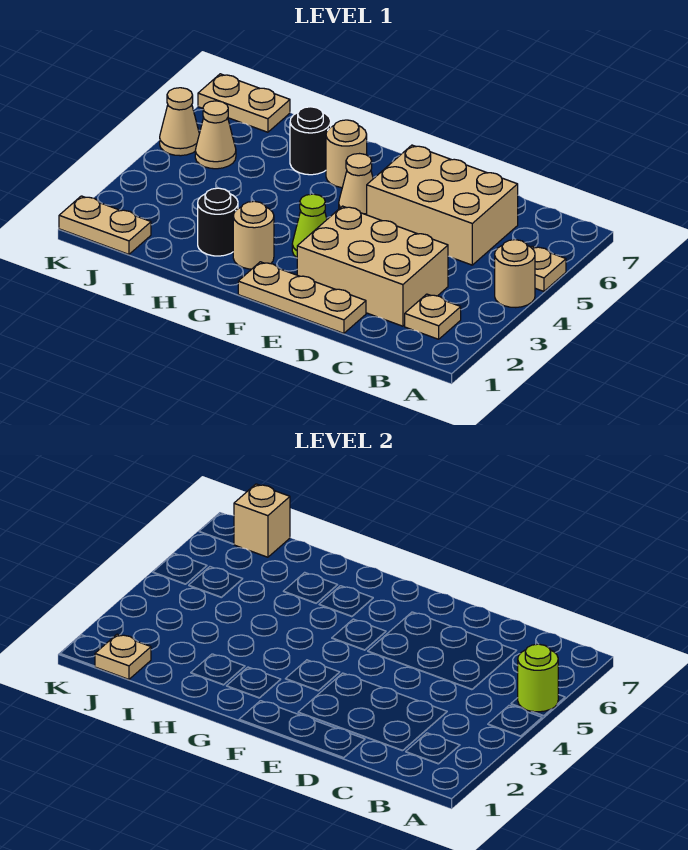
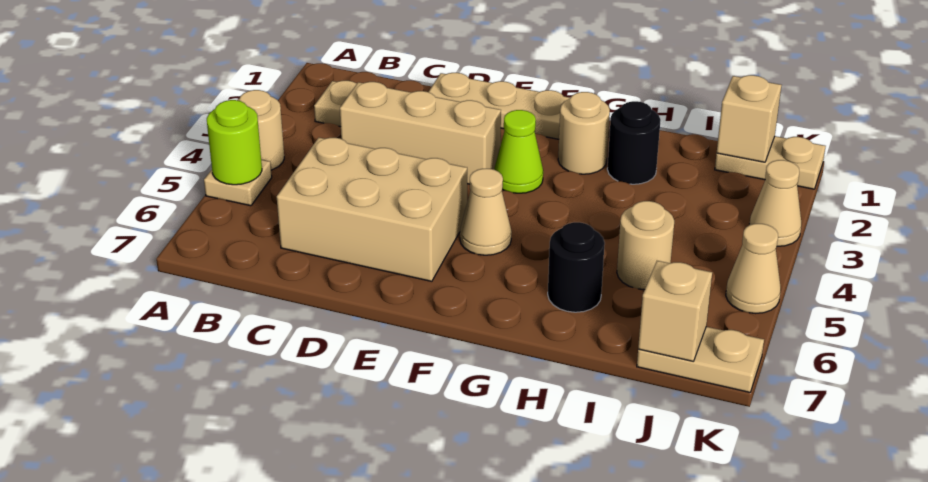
tan 2x3 brick [297,206,448,326] -> tan 1x3 brick [340,82,501,184]
tan 1x1 round brick [326,120,367,188] -> tan 1x1 round brick moved to [617,201,674,290]
tan 1x1 plate [95,634,151,679] -> tan 1x1 brick [717,75,782,162]
tan 1x1 cone [195,101,236,169] -> tan 1x1 cone moved to [749,160,801,246]

